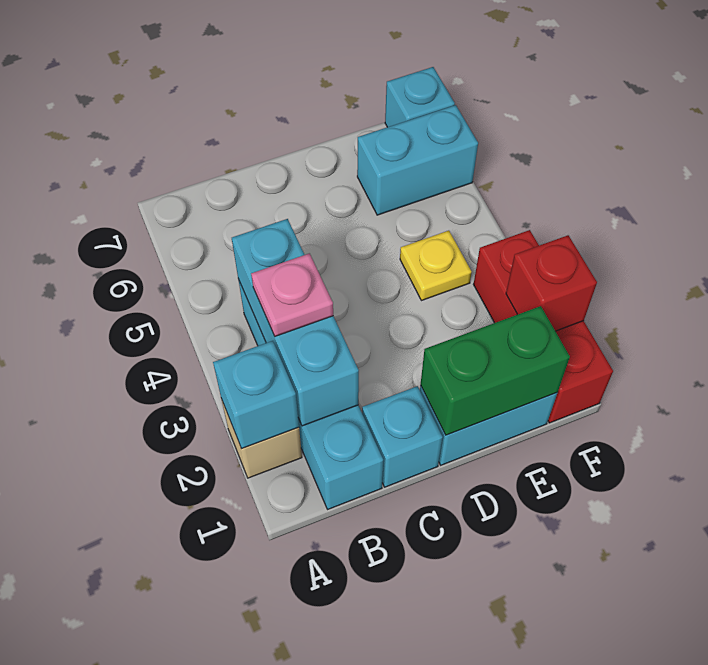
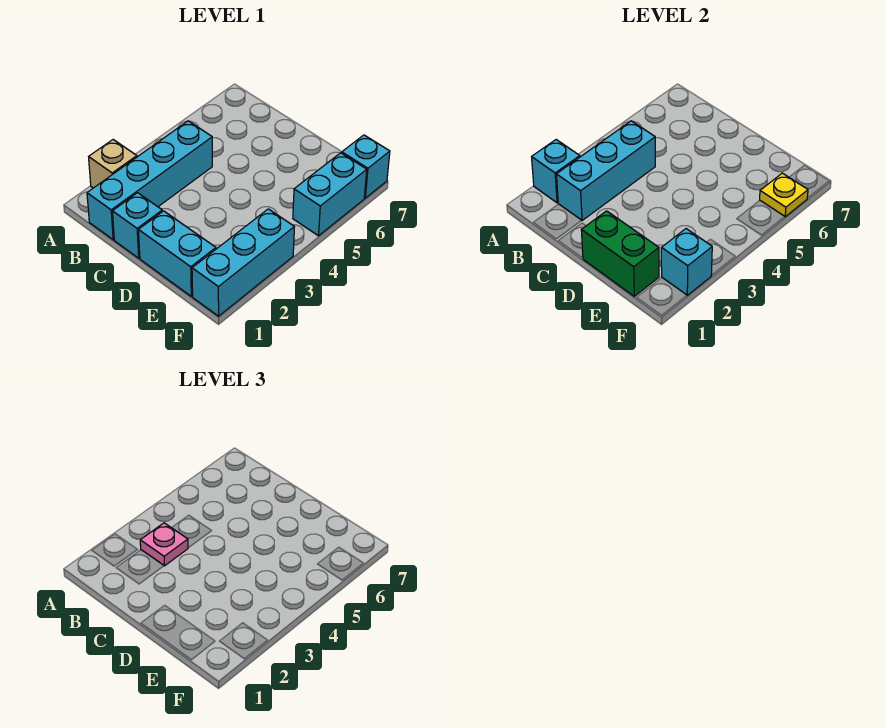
yellow 1x1 plate [400,231,472,301] -> yellow 1x1 plate moved to [760,173,808,217]
cyan 1x2 brick [357,105,478,215] -> cyan 1x2 brick turned to [293,153,367,236]
red 1x3 brick [473,230,613,423] -> cyan 1x3 brick [192,209,294,316]
red 1x1 brick [506,235,597,331] -> cyan 1x1 brick [661,229,712,295]

